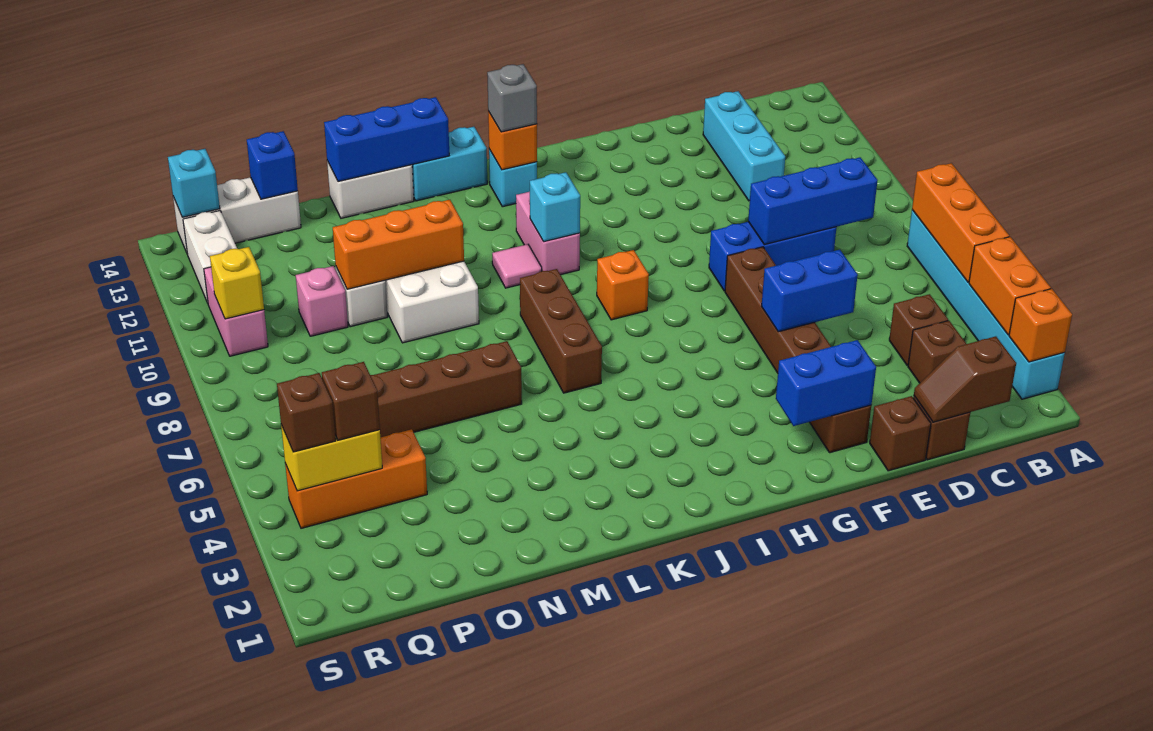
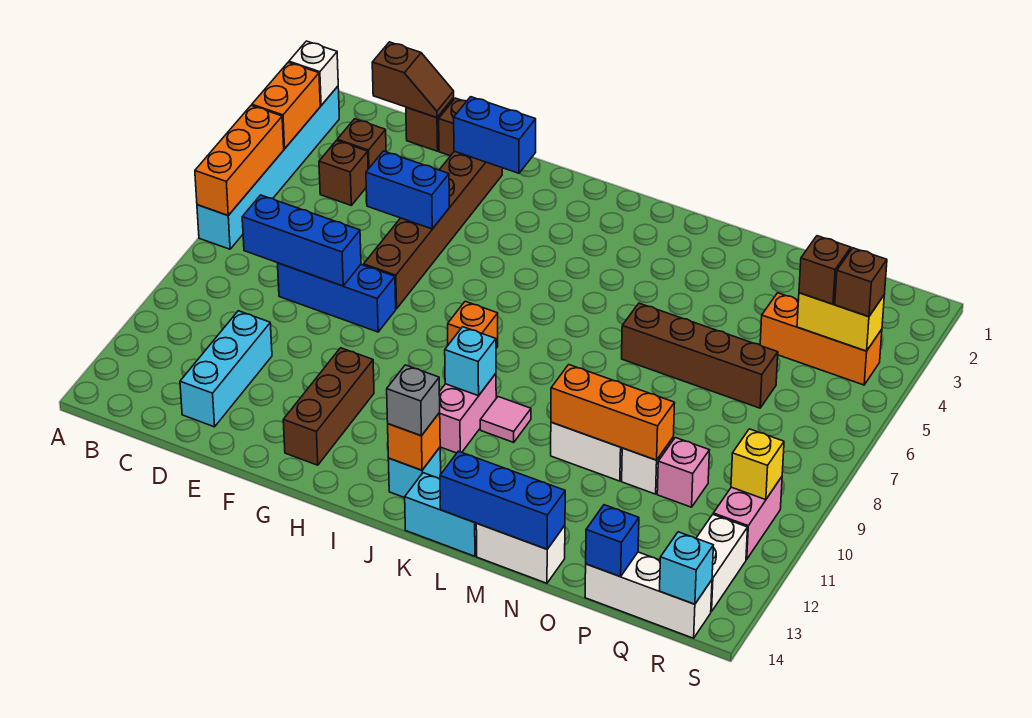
orange 1x1 brick [1009,289,1072,362] -> white 1x1 brick [289,41,338,105]
brown 1x3 brick [520,269,602,393] -> brown 1x3 brick moved to [283,348,374,465]

